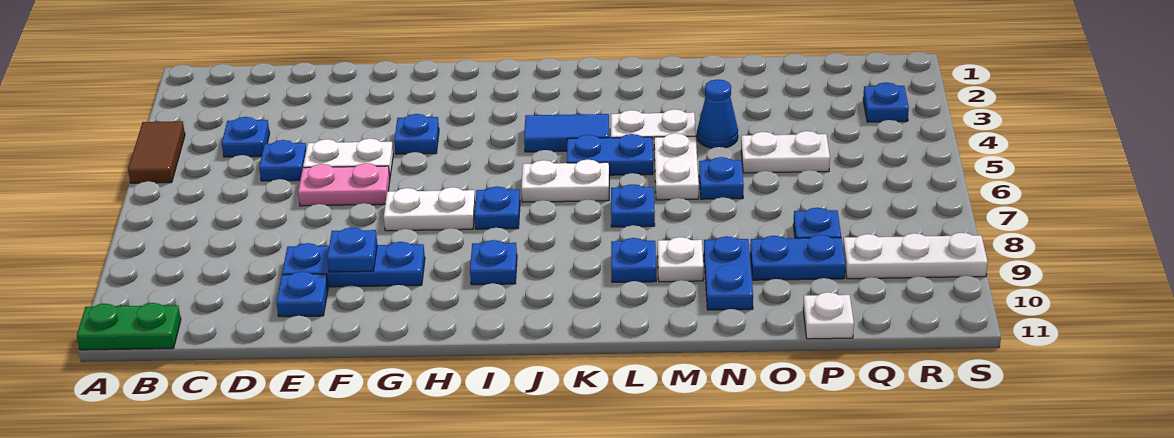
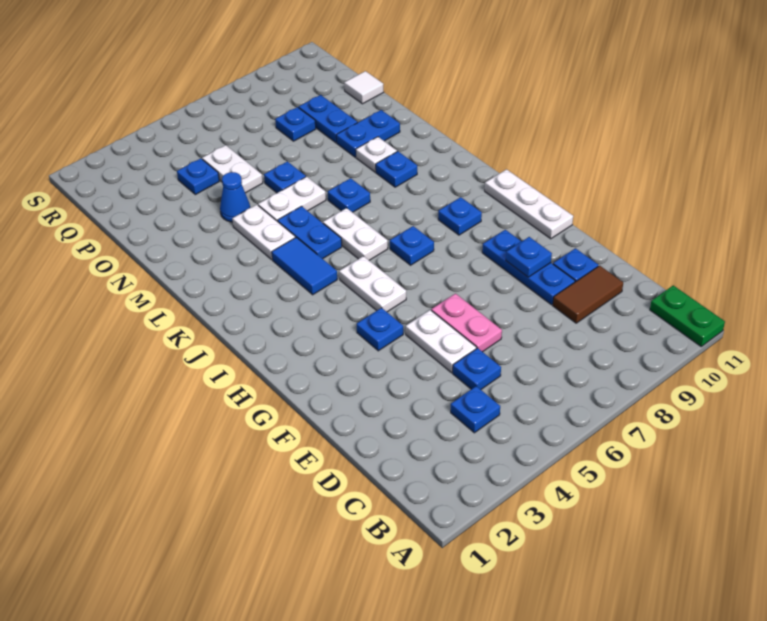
brown 1x2 tile [128,121,185,183] -> brown 1x2 tile moved to [553,266,623,323]
white 1x2 plate [384,187,475,231] -> white 1x2 plate moved to [339,256,406,312]
white 1x1 plate [803,292,854,339] -> white 1x1 tile [344,71,384,104]
white 1x3 plate [843,233,988,279] -> white 1x3 plate moved to [485,169,573,239]
blue 1x1 plate [863,82,909,122] -> blue 1x1 plate moved to [177,158,219,195]

